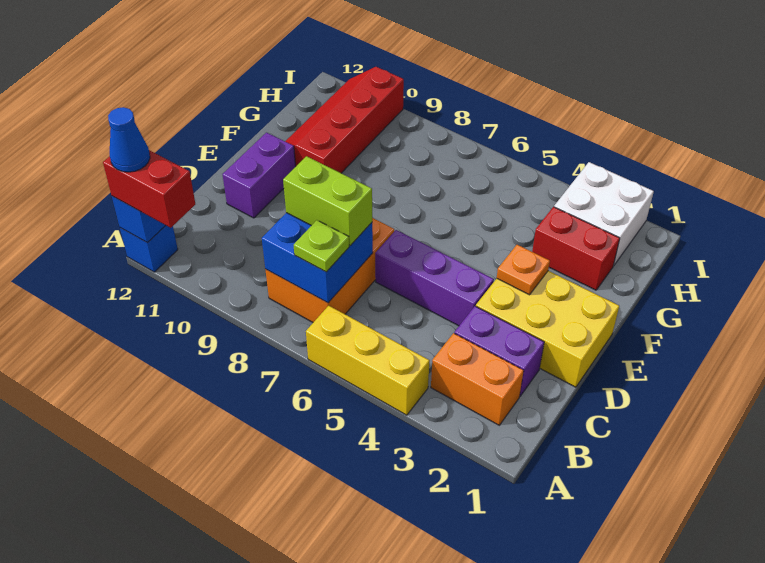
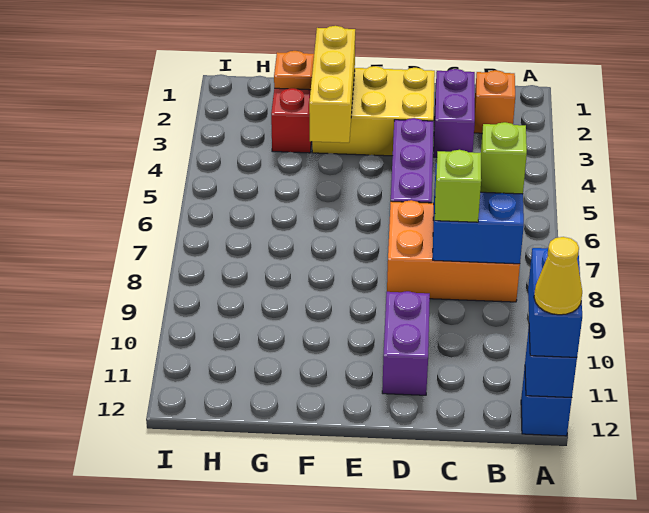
yellow 1x3 brick [306,306,430,415] -> yellow 1x3 brick moved to [309,26,355,143]
red 1x2 brick [103,150,195,228] -> blue 1x2 brick [528,248,582,357]
blue 1x1 cone [108,107,150,172] -> yellow 1x1 cone [534,237,582,315]
orange 1x2 brick [431,333,524,425] -> orange 1x1 brick [474,70,515,133]
lime 1x1 plate [294,220,349,272] -> lime 1x1 brick [480,122,527,194]
lime 1x2 brick [283,156,372,246] -> lime 1x1 brick [435,150,481,222]
yellow 2x3 brick [476,271,619,387] -> yellow 2x3 brick turned to [312,66,435,156]
purple 1x2 brick [223,132,296,218] -> purple 1x2 brick turned to [382,291,430,395]
orange 1x1 plate [497,245,550,295] -> orange 1x1 plate moved to [274,51,314,90]
red 2x4 slope [285,67,404,173] -> none
white 2x2 brick [554,162,654,266] -> none

